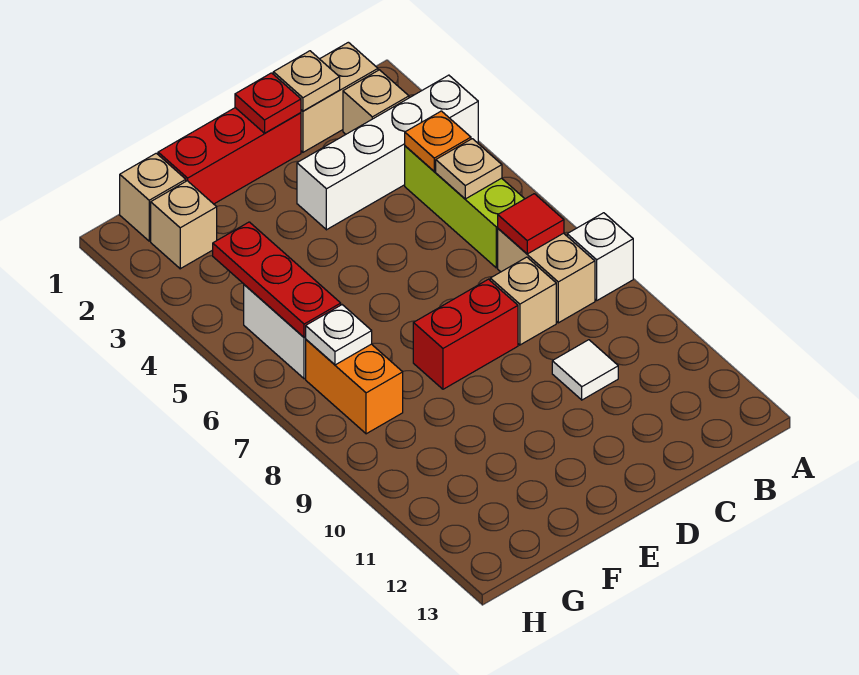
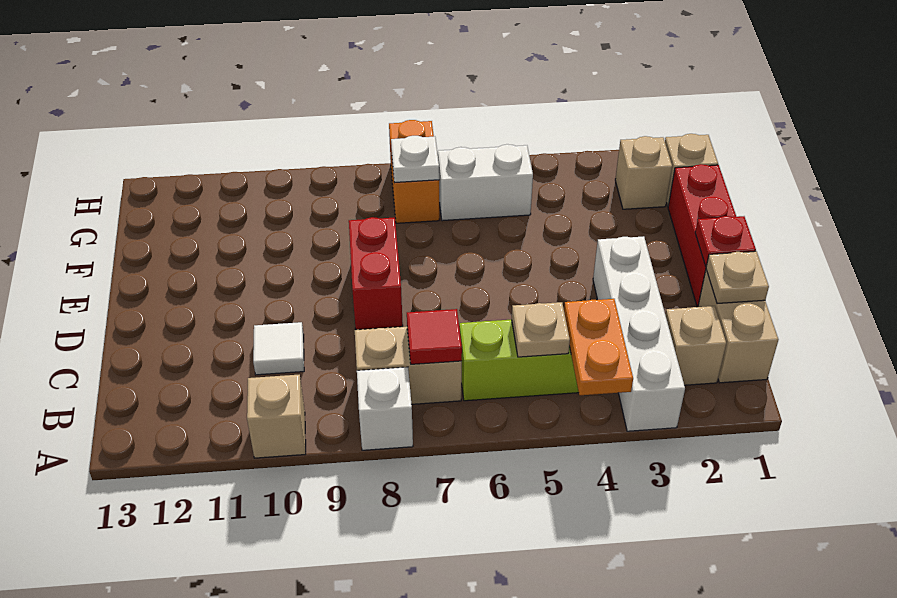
orange 1x1 plate [405,111,471,171] -> orange 1x2 plate [564,299,633,395]
tan 1x1 brick [490,257,556,345] -> tan 1x1 brick moved to [247,375,306,458]
red 1x3 plate [213,222,341,338] -> none
orange 1x2 brick [306,340,403,434] -> orange 1x2 brick turned to [389,120,439,223]

